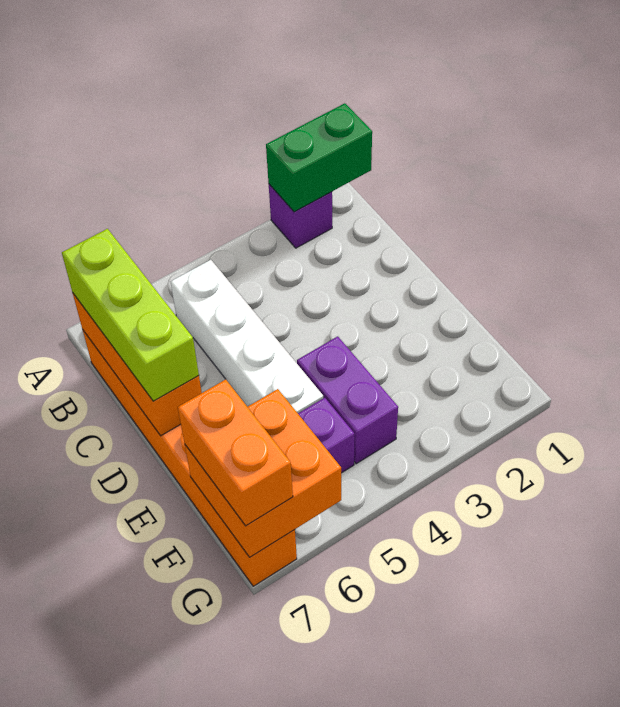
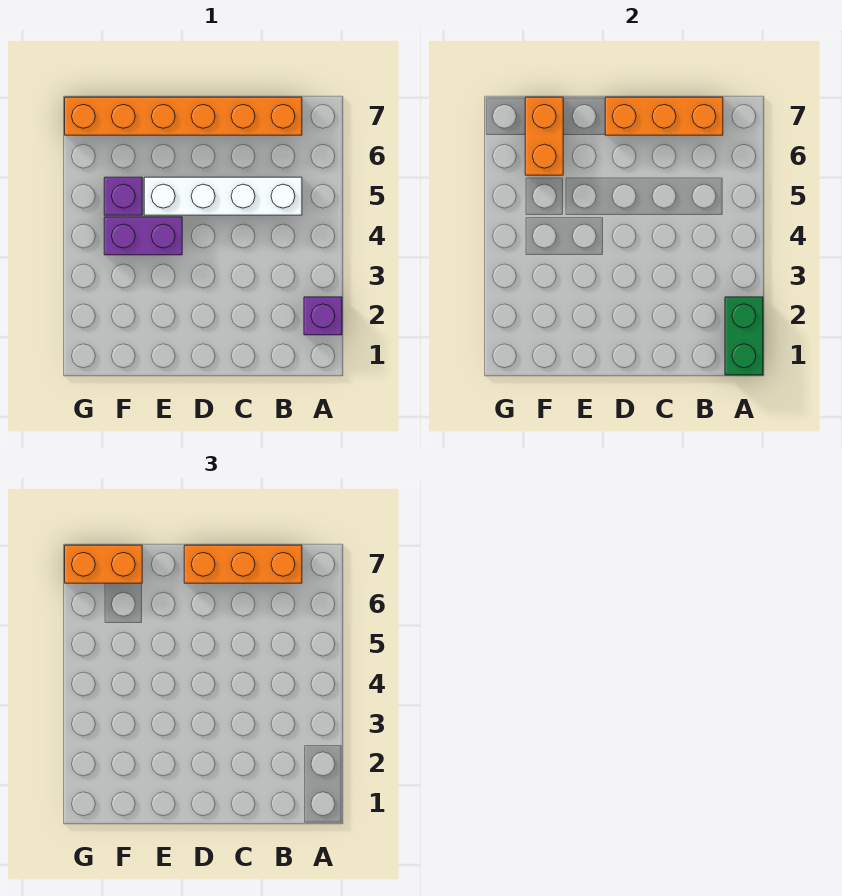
lime 1x3 brick [62,229,199,401] -> orange 1x3 brick [184,545,302,583]
orange 2x2 brick [185,389,341,557] -> orange 1x2 brick [525,97,563,175]

